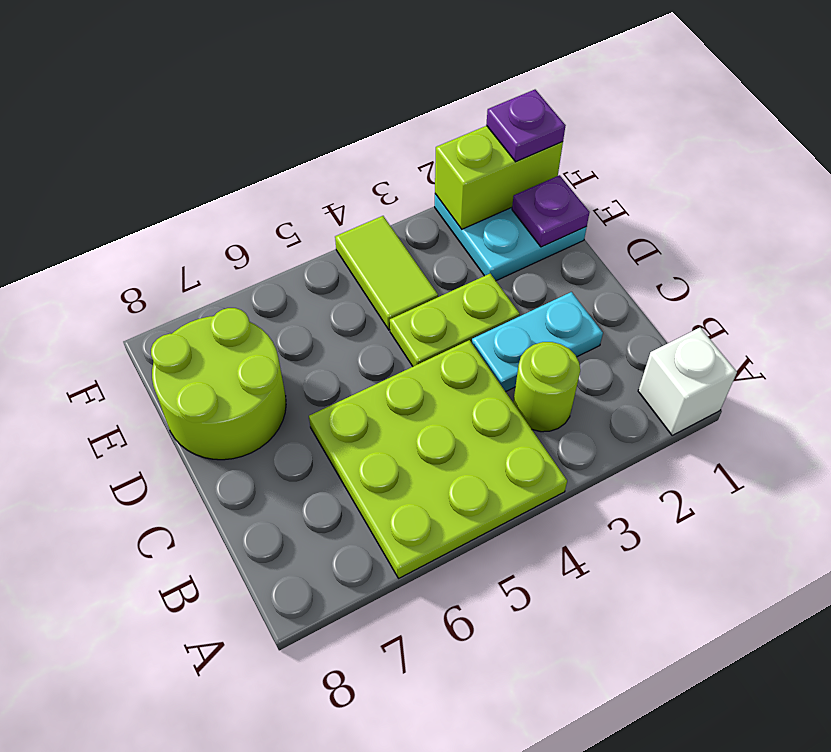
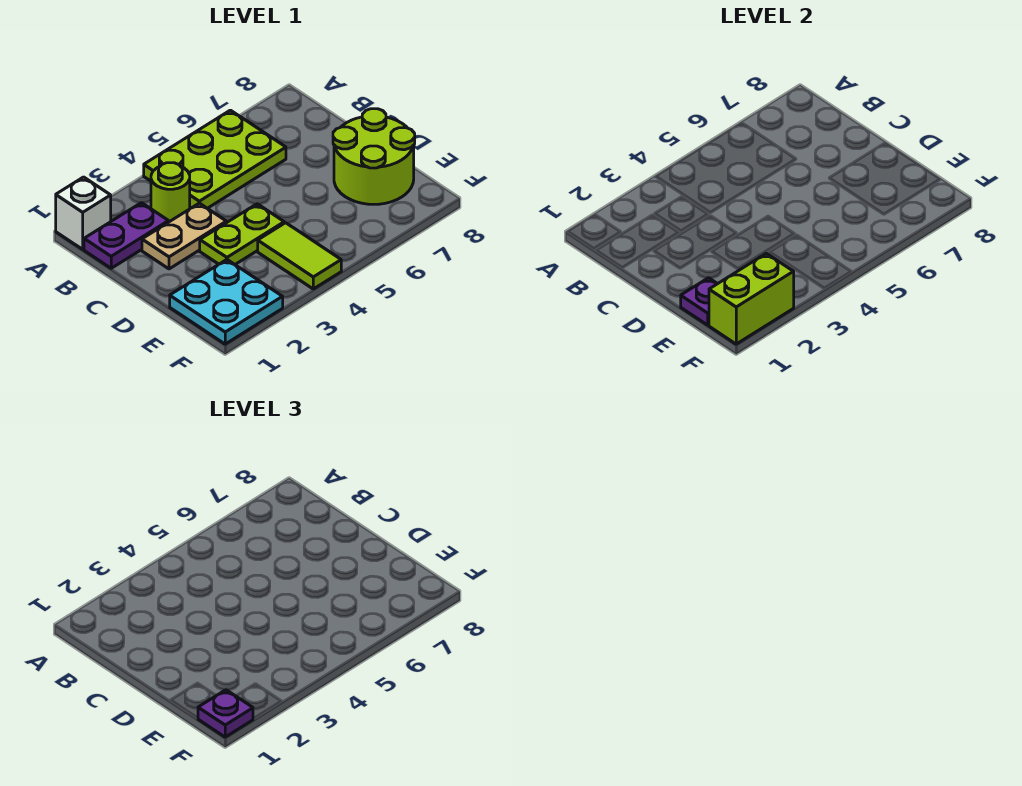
lime 3x3 plate [309,340,567,578] -> lime 2x3 plate [144,110,286,208]
none -> purple 1x2 plate [84,203,169,268]
cyan 1x2 plate [472,292,603,392] -> tan 1x2 plate [142,203,226,269]

